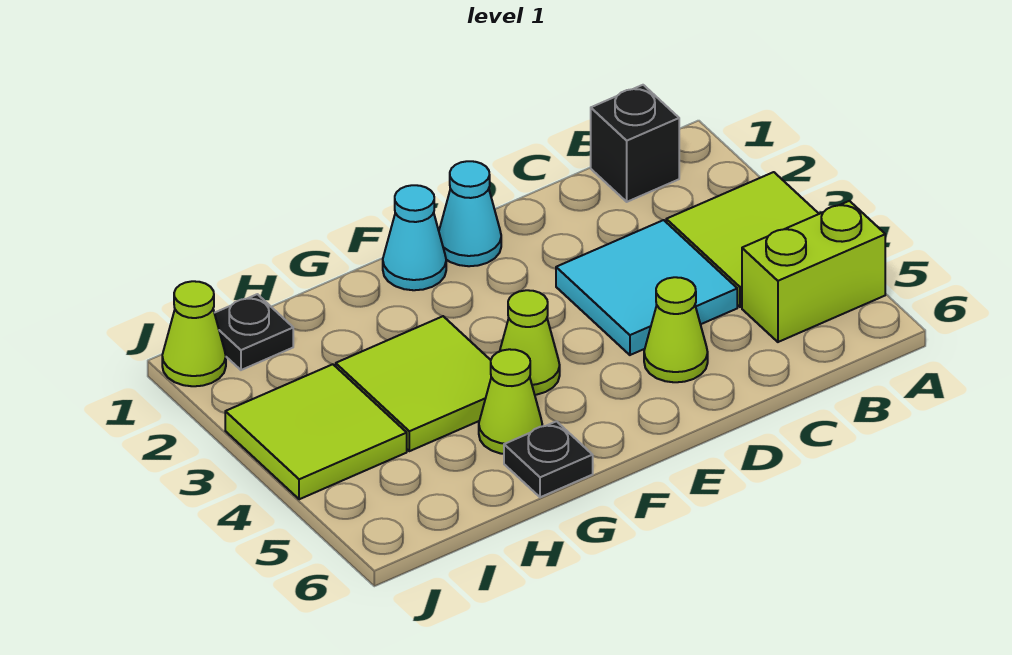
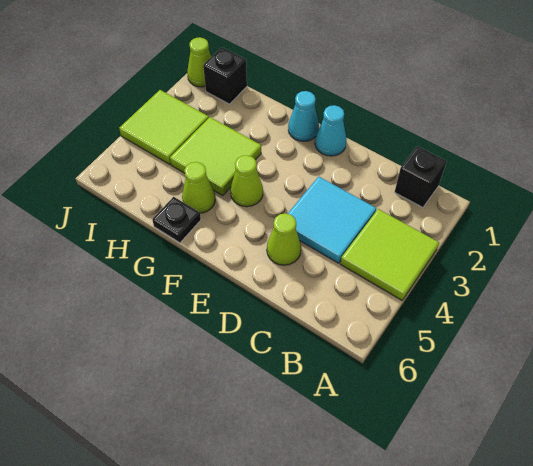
lime 1x2 brick [742,201,885,342] -> none
black 1x1 plate [215,294,293,370] -> black 1x1 brick [203,47,247,104]

